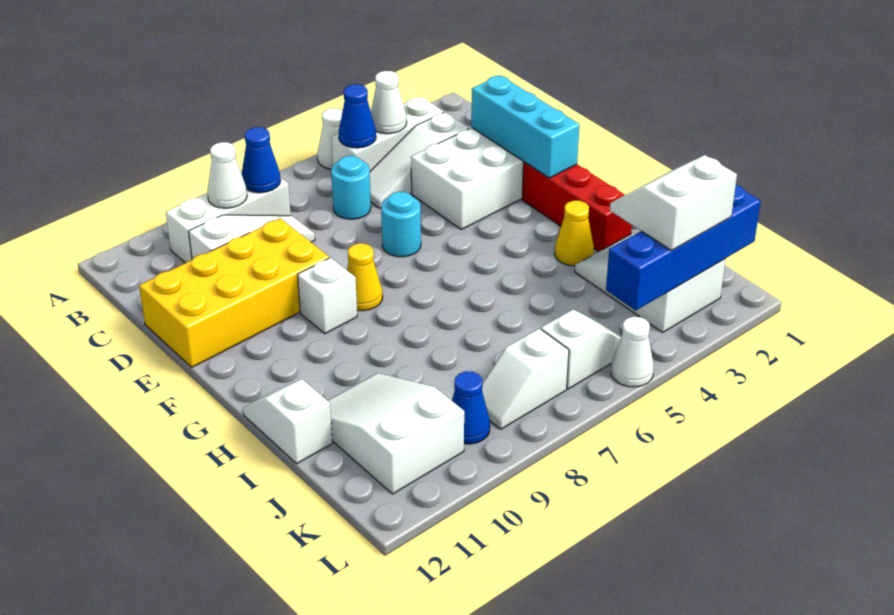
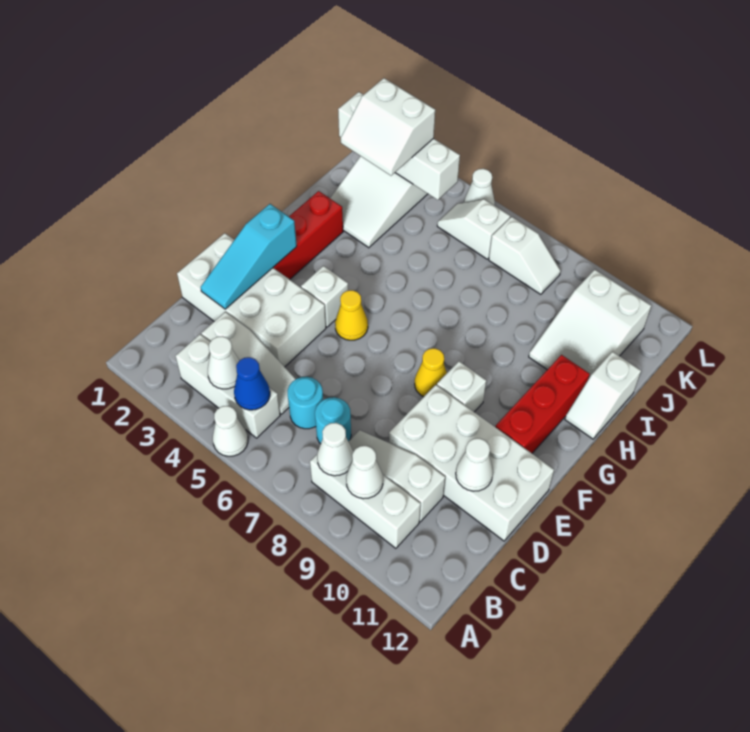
blue 1x1 cone [241,127,281,193] -> white 1x1 cone [317,423,353,476]
cyan 1x3 brick [471,75,580,178] -> cyan 1x3 slope [201,204,297,309]
yellow 2x4 brick [139,219,329,367] -> white 2x4 brick [389,385,554,541]
none -> white 1x1 cone [456,438,493,491]
cyan 1x1 round brick [381,192,421,257] -> cyan 1x1 round brick moved to [315,397,351,444]
none -> white 1x1 brick [301,266,348,327]
none -> red 1x3 brick [495,355,590,453]
yellow 1x1 cone [555,201,594,266] -> yellow 1x1 cone moved to [335,290,368,340]
blue 1x4 brick [606,185,761,310] -> white 1x4 brick [338,92,460,200]
blue 1x1 cone [452,371,490,444] -> none

